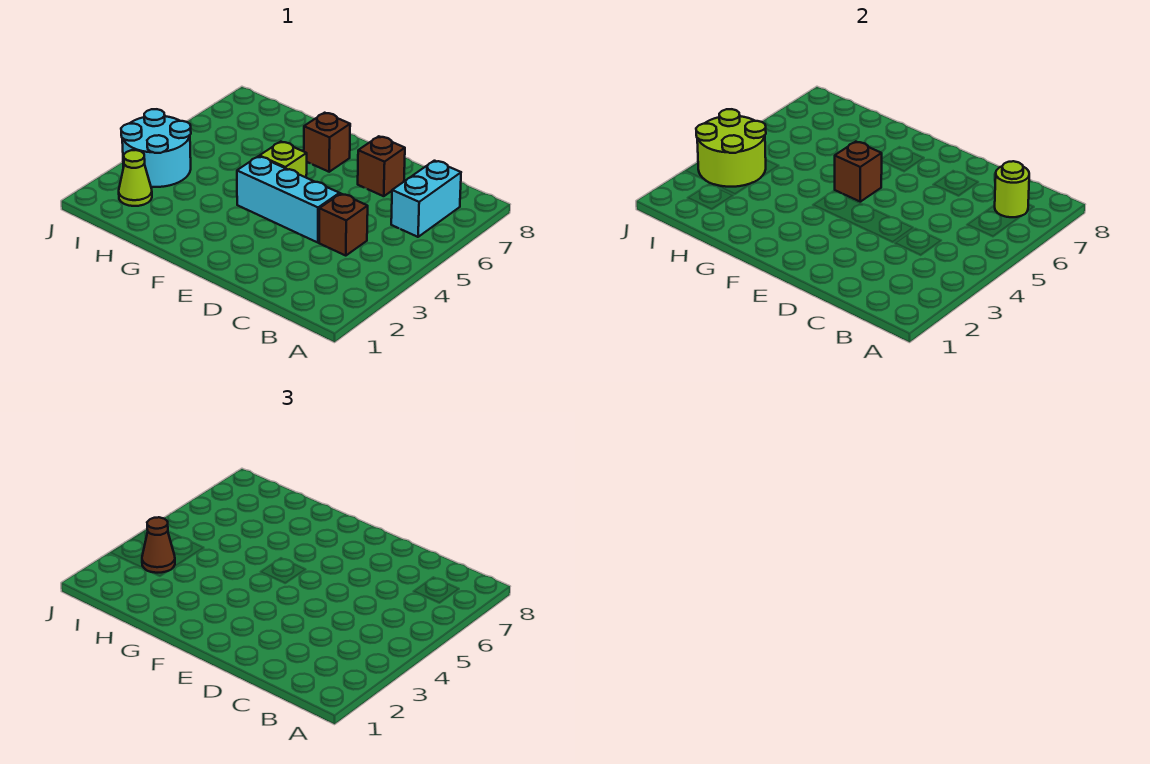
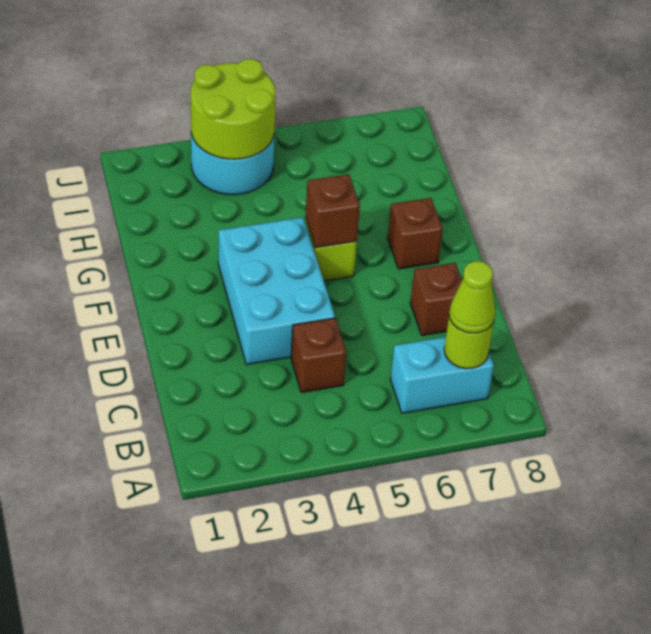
cyan 1x3 brick [237,156,340,243] -> cyan 2x3 brick [218,217,335,365]
lime 1x1 cone [119,150,152,206] -> lime 1x1 cone moved to [449,261,495,333]
brown 1x1 cone [142,517,175,573] -> none

